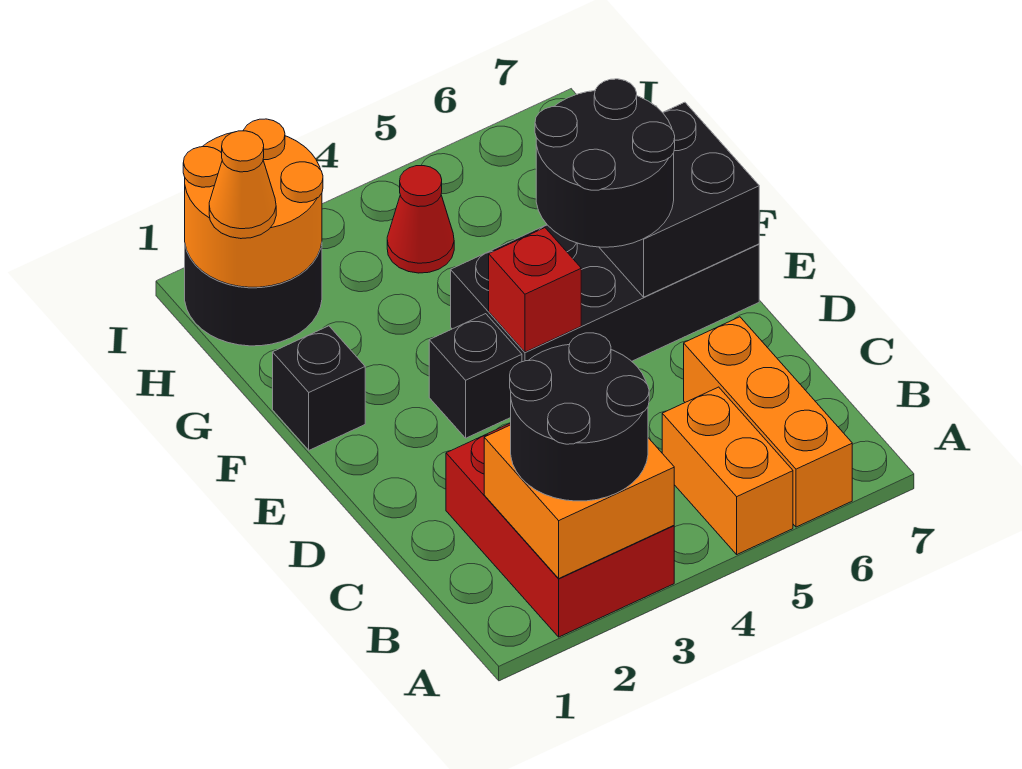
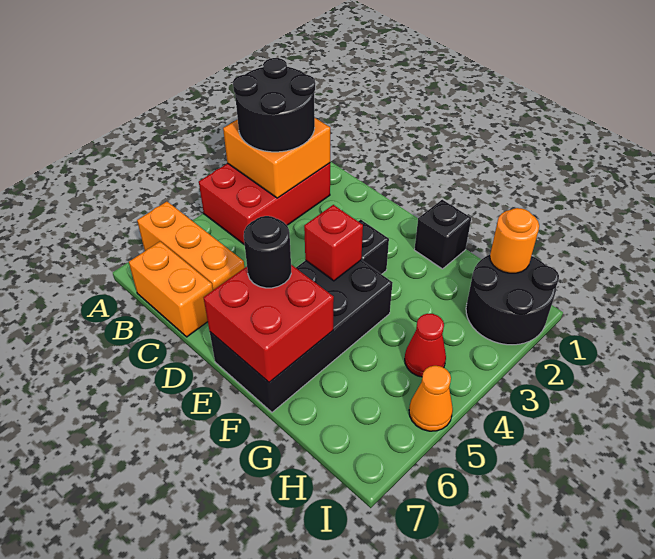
red 2x3 brick [446,423,674,637] -> red 2x3 brick turned to [199,163,330,245]
orange 1x2 brick [662,387,793,554] -> orange 1x2 brick moved to [129,241,213,337]
black 2x2 round brick [535,79,675,247] -> black 1x1 round brick [244,216,291,288]
black 2x2 brick [599,102,759,297] -> red 2x2 brick [204,265,334,382]
orange 2x2 round brick [183,119,323,287] -> orange 1x1 round brick [490,208,539,273]
orange 1x1 cone [209,131,276,239] -> orange 1x1 cone moved to [409,366,453,431]

